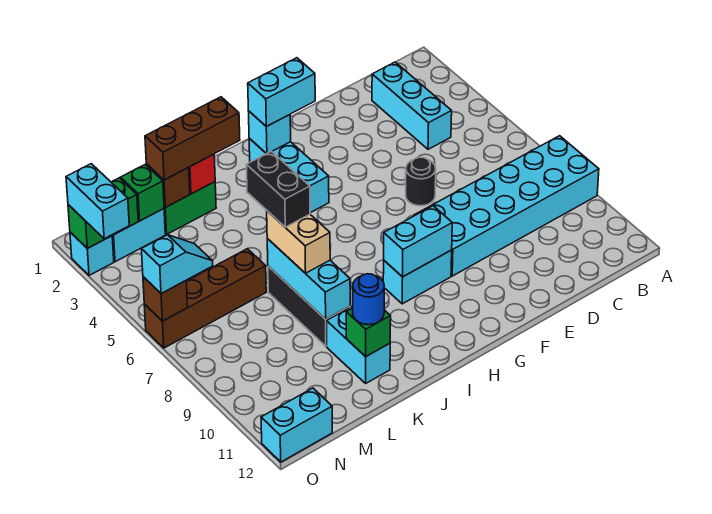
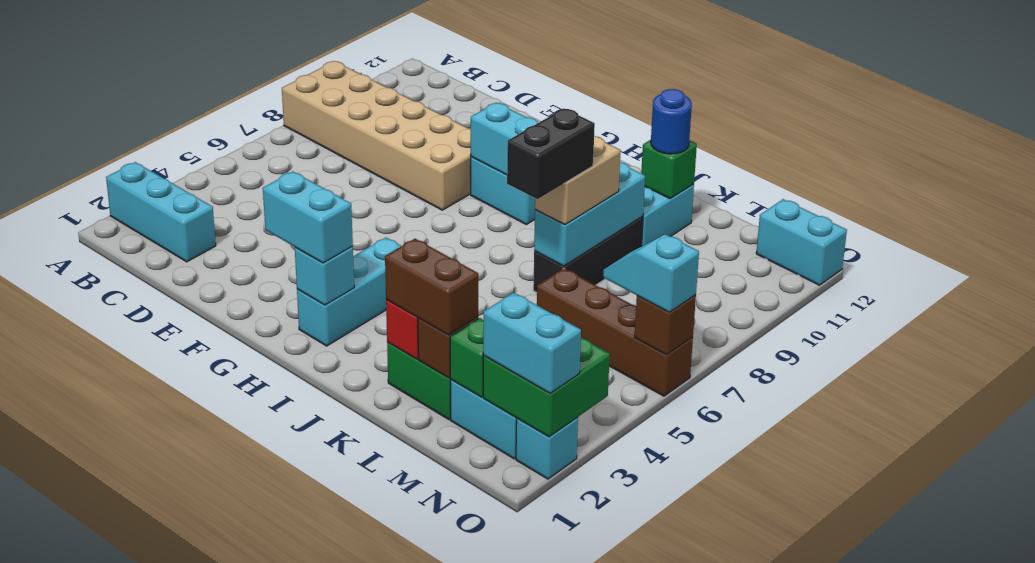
cyan 2x6 brick [414,136,599,276] -> tan 2x6 brick [282,61,471,210]
cyan 1x3 brick [372,62,452,149] -> cyan 1x3 brick turned to [106,162,216,262]
black 1x1 round brick [406,157,436,206] -> none
brown 1x3 brick [145,97,240,180] -> brown 1x2 brick [385,239,478,335]
green 1x2 brick [68,178,138,248] -> green 2x2 brick [483,338,610,437]
cyan 1x2 brick [66,164,129,239] -> cyan 1x2 brick turned to [483,293,581,393]

